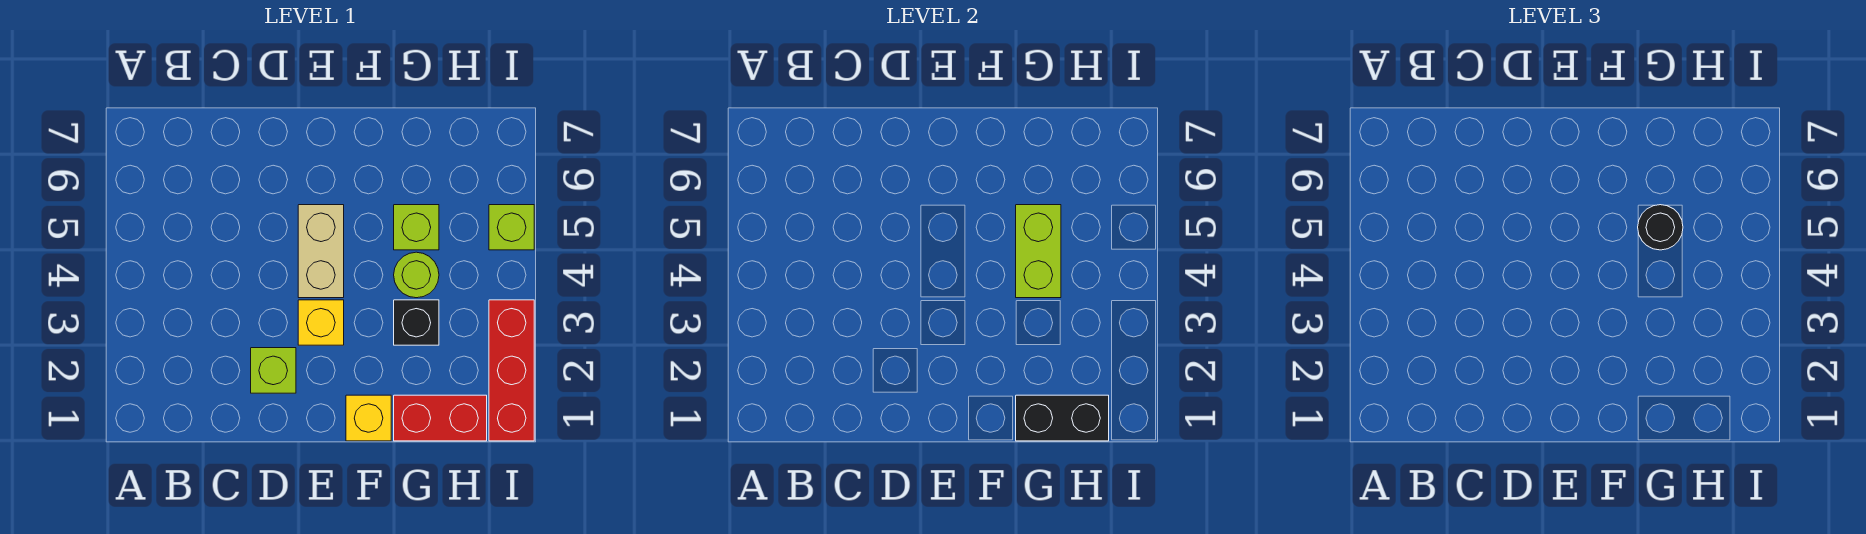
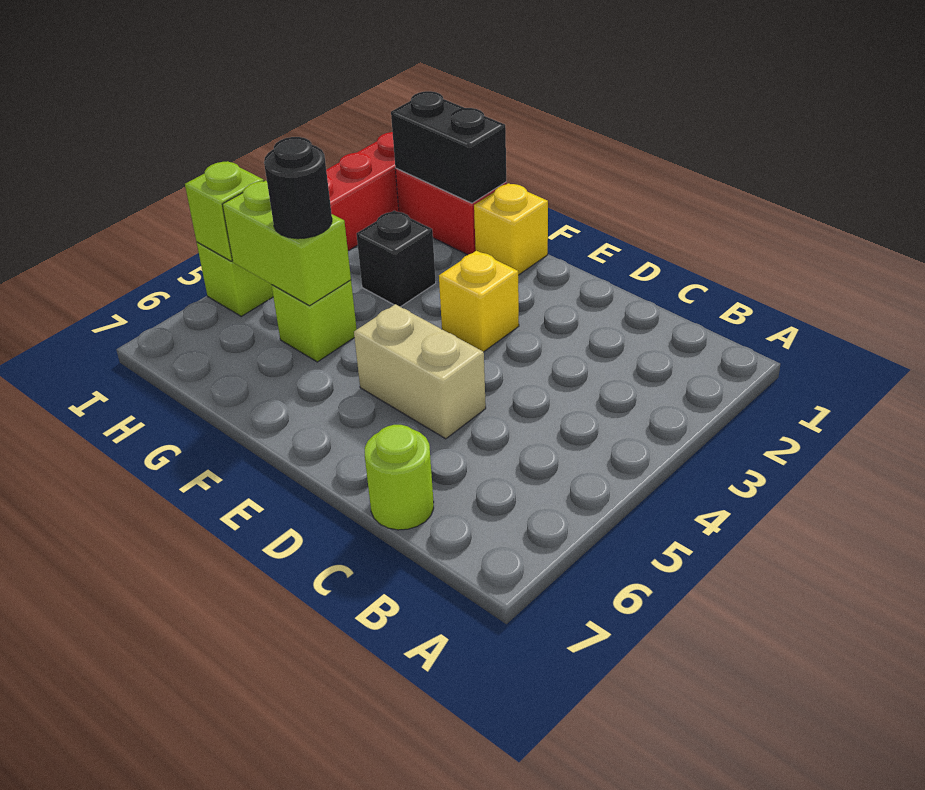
lime 1x1 brick [251,348,296,393] -> lime 1x1 brick moved to [185,161,264,261]
tan 1x2 brick [298,205,344,298] -> tan 1x2 brick turned to [354,304,486,439]
lime 1x1 round brick [394,252,439,298] -> lime 1x1 round brick moved to [365,425,434,530]
lime 1x2 brick [1016,205,1061,298] -> lime 1x2 brick turned to [222,181,351,306]

